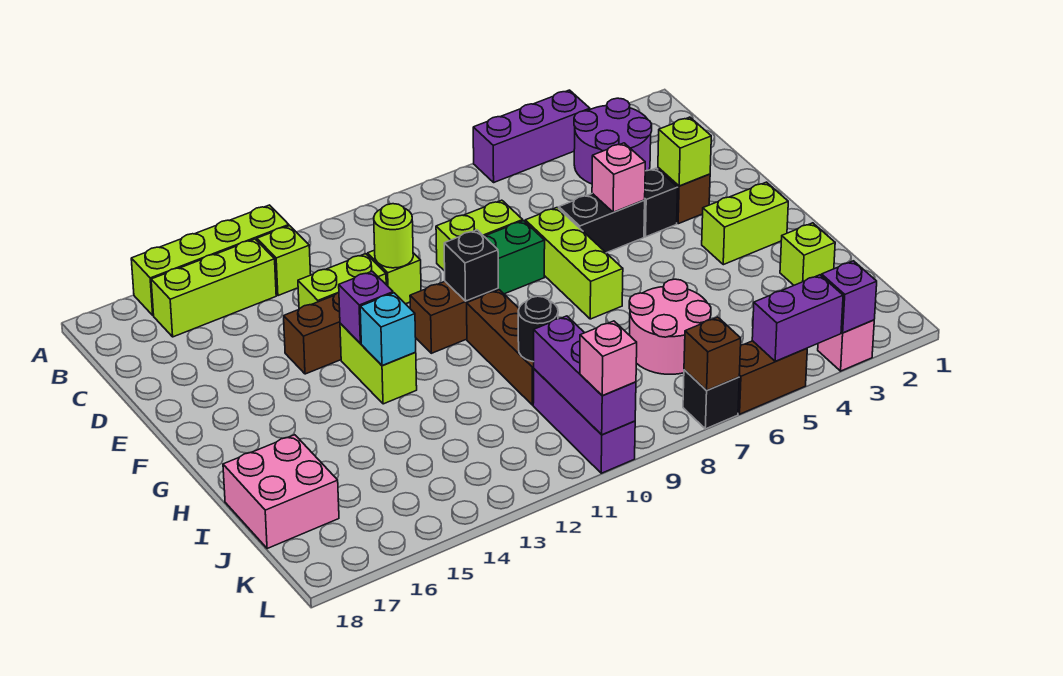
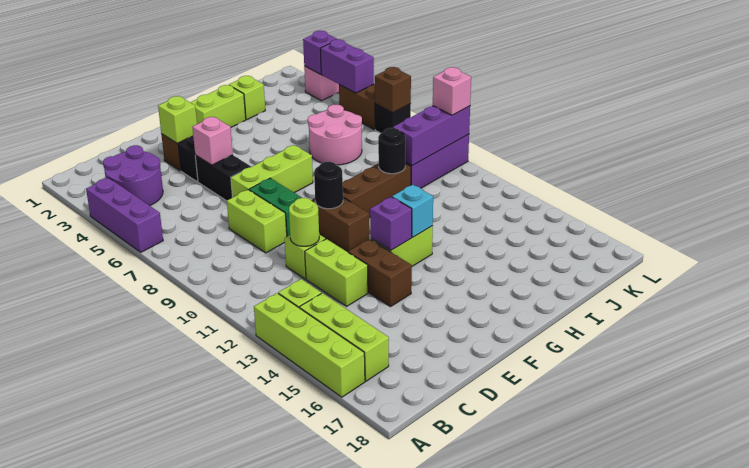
black 1x1 brick [444,230,498,301] -> black 1x1 round brick [314,162,343,209]
lime 1x2 brick [702,182,788,265] -> lime 1x2 brick turned to [190,85,246,127]
pink 2x2 brick [223,435,339,549] -> none

